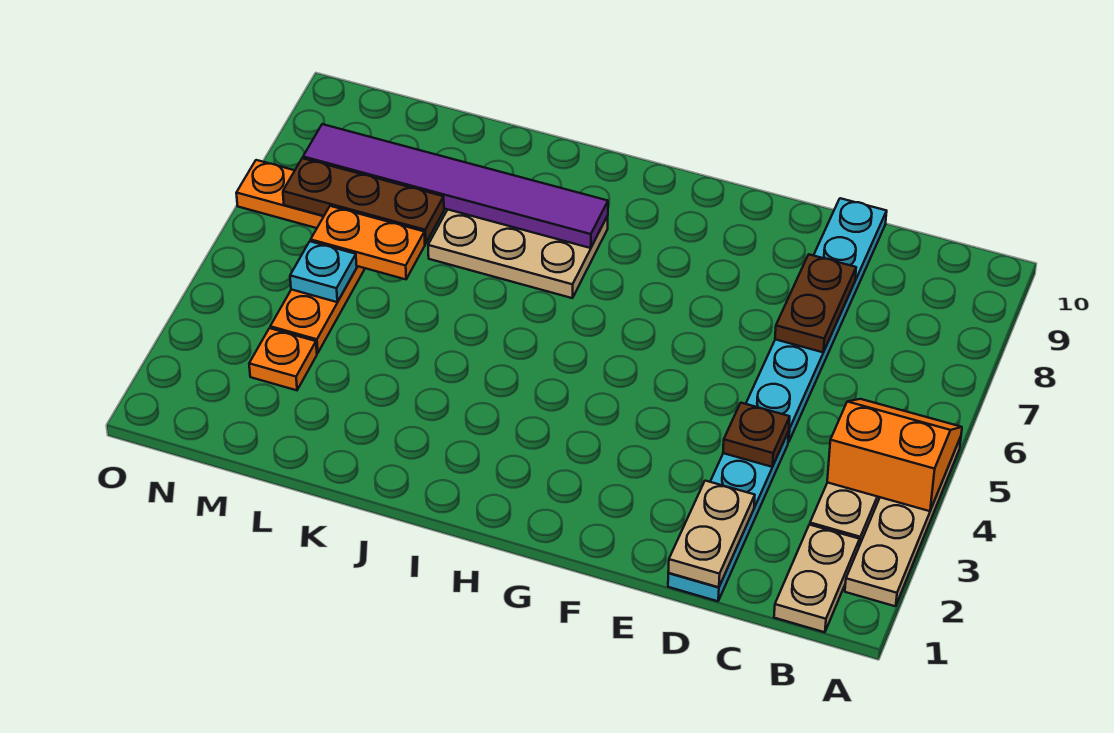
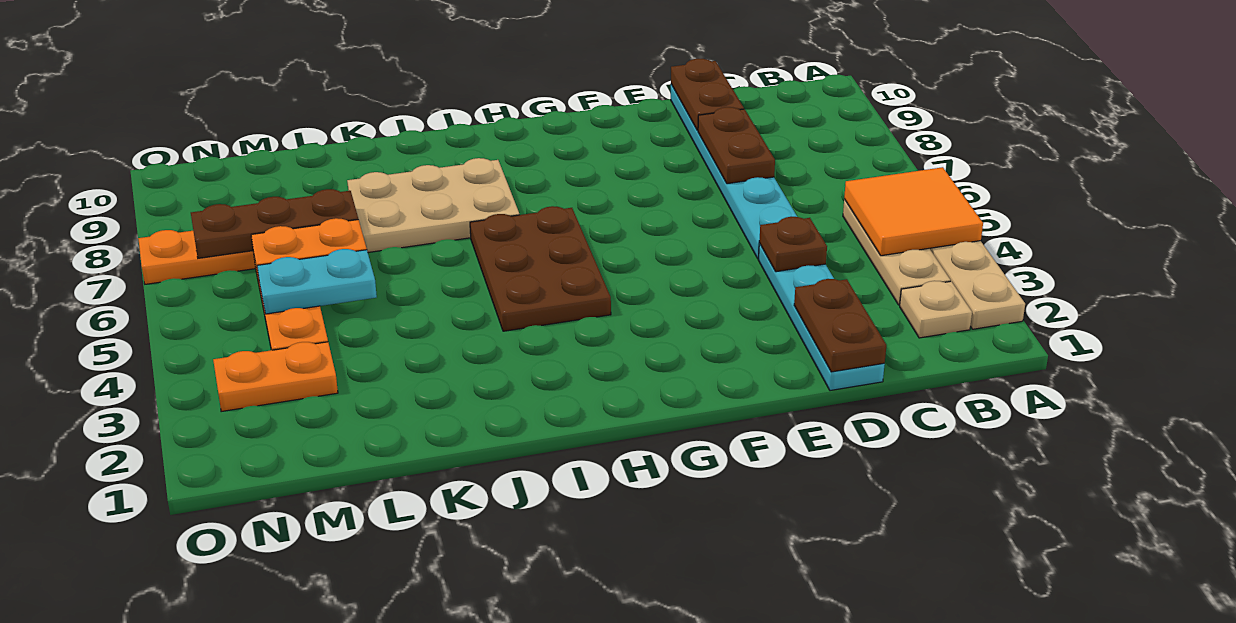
orange 2x2 slope [827,399,962,511] -> orange 2x2 tile [844,167,983,256]
tan 1x2 plate [774,525,860,632] -> tan 1x1 plate [900,281,972,338]
tan 1x2 plate [668,481,755,587] -> brown 1x2 plate [794,279,886,372]
none -> brown 1x2 plate [671,59,744,131]
none -> brown 2x3 plate [470,206,611,331]
purple 1x6 tile [303,124,608,248] -> none
orange 1x1 plate [249,328,317,390] -> orange 1x2 plate [213,342,338,412]
cyan 1x1 plate [290,241,357,302] -> cyan 1x2 plate [257,249,377,314]

